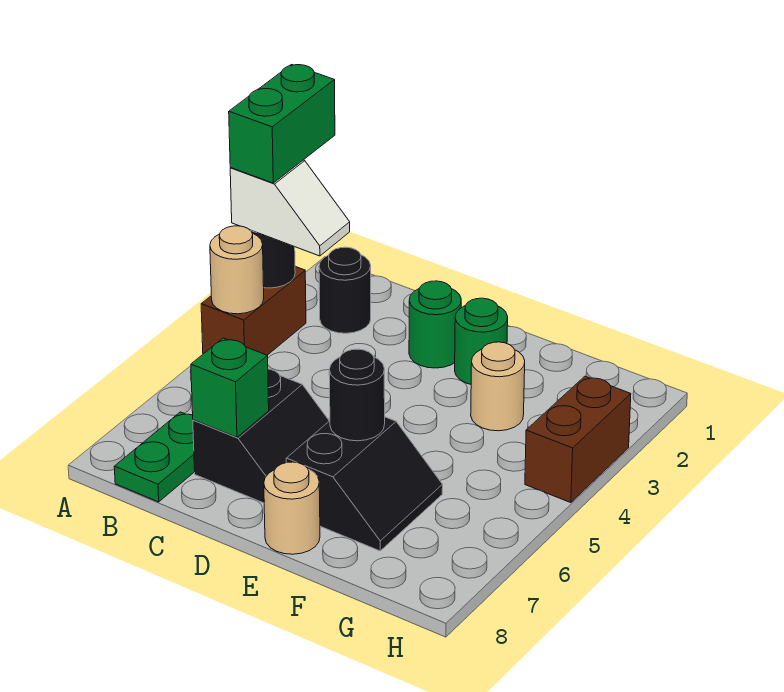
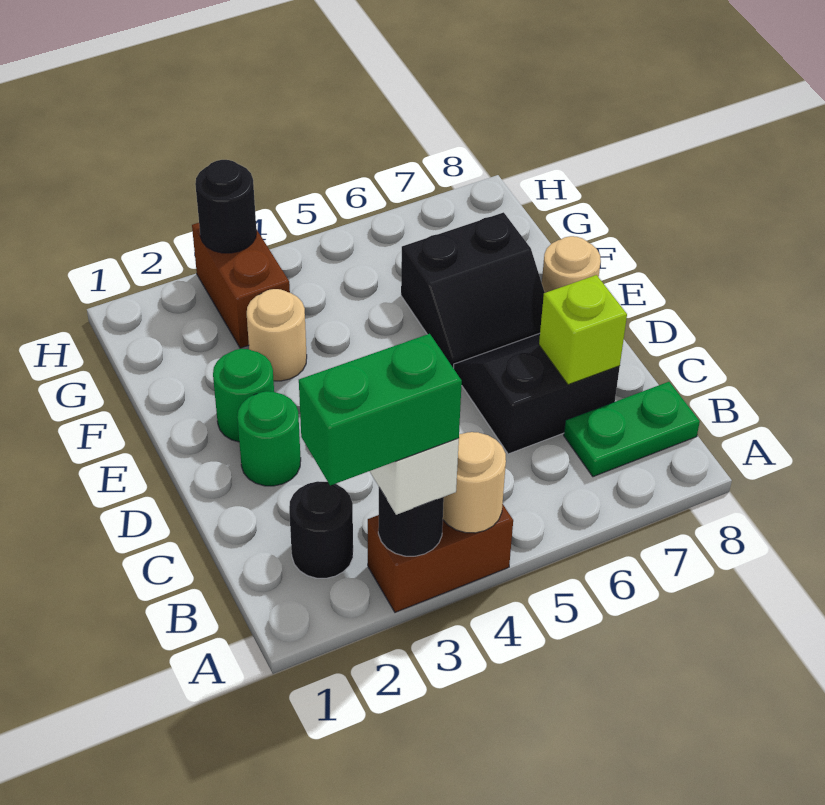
green 1x1 brick [191,338,269,437] -> lime 1x1 brick [539,275,627,385]
black 2x2 slope [286,417,443,551] -> black 2x2 slope turned to [401,212,545,368]
black 1x1 round brick [329,349,385,441] -> black 1x1 round brick moved to [195,160,256,253]
brown 1x2 brick [525,376,631,503] -> brown 1x2 brick turned to [192,223,290,348]

